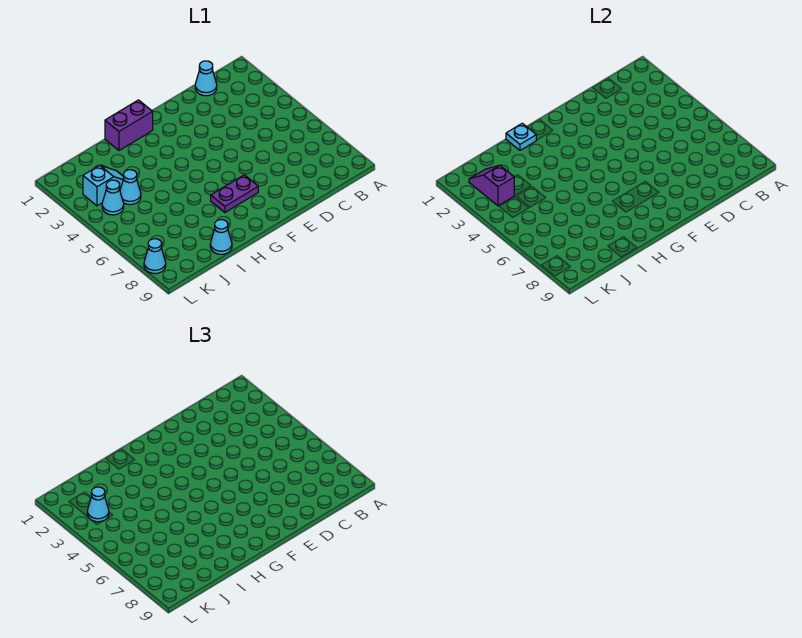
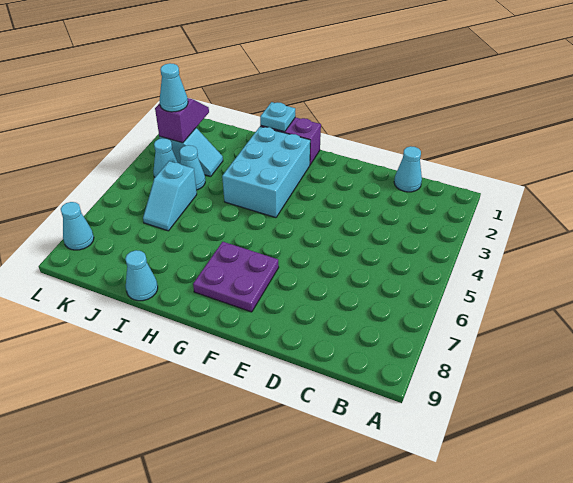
purple 1x2 plate [211,175,258,212] -> purple 2x2 plate [193,242,279,312]
none -> cyan 2x3 brick [222,126,310,218]
none -> cyan 1x2 slope [143,161,197,231]

